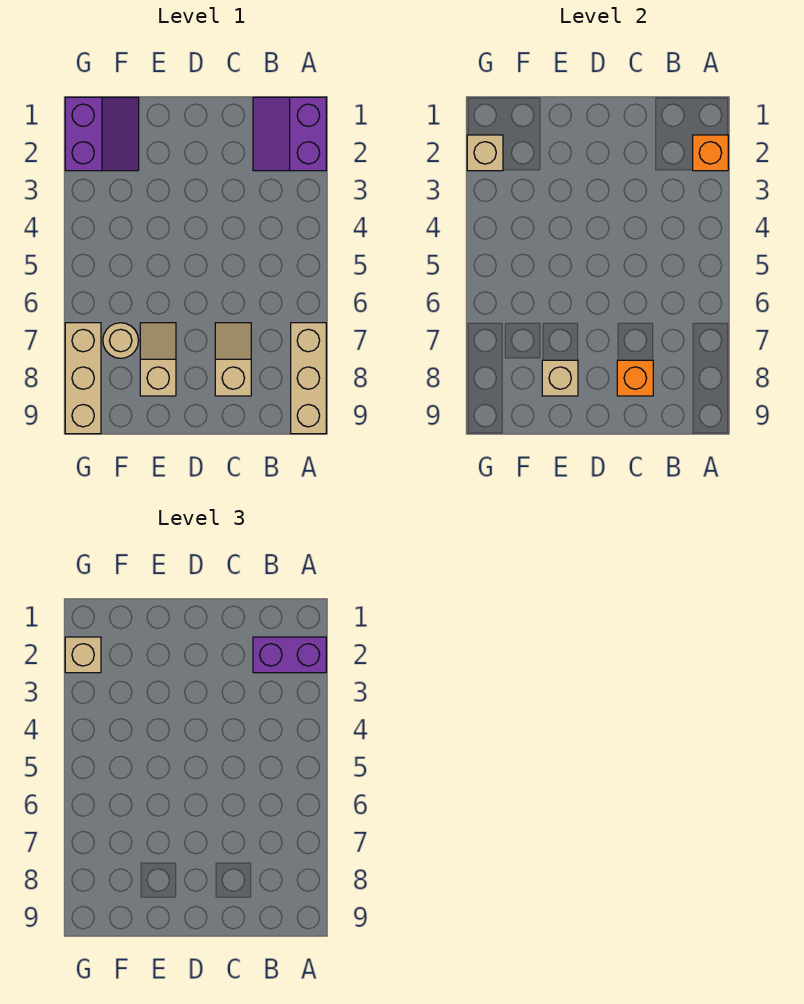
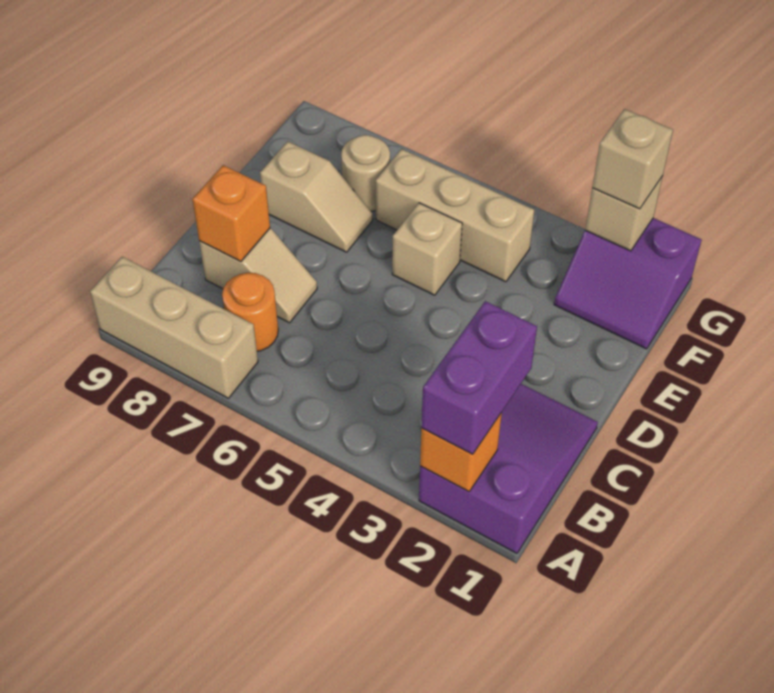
purple 2x2 slope [253,97,326,171] -> purple 2x3 slope [419,384,598,553]
none -> orange 1x1 round brick [222,273,278,351]
tan 1x1 brick [542,360,578,396] -> tan 1x1 brick moved to [392,203,462,295]
tan 1x3 brick [65,323,101,434] -> tan 1x3 brick moved to [376,149,534,282]

